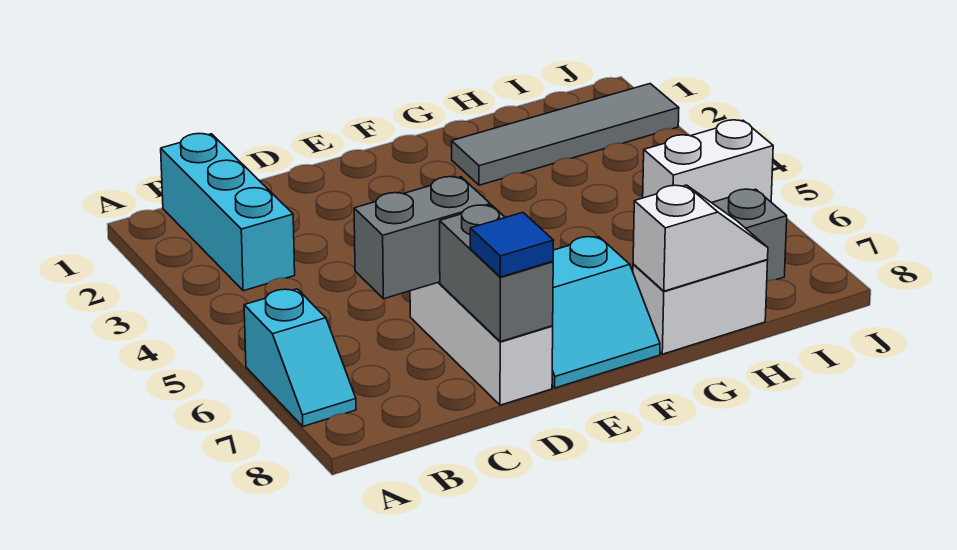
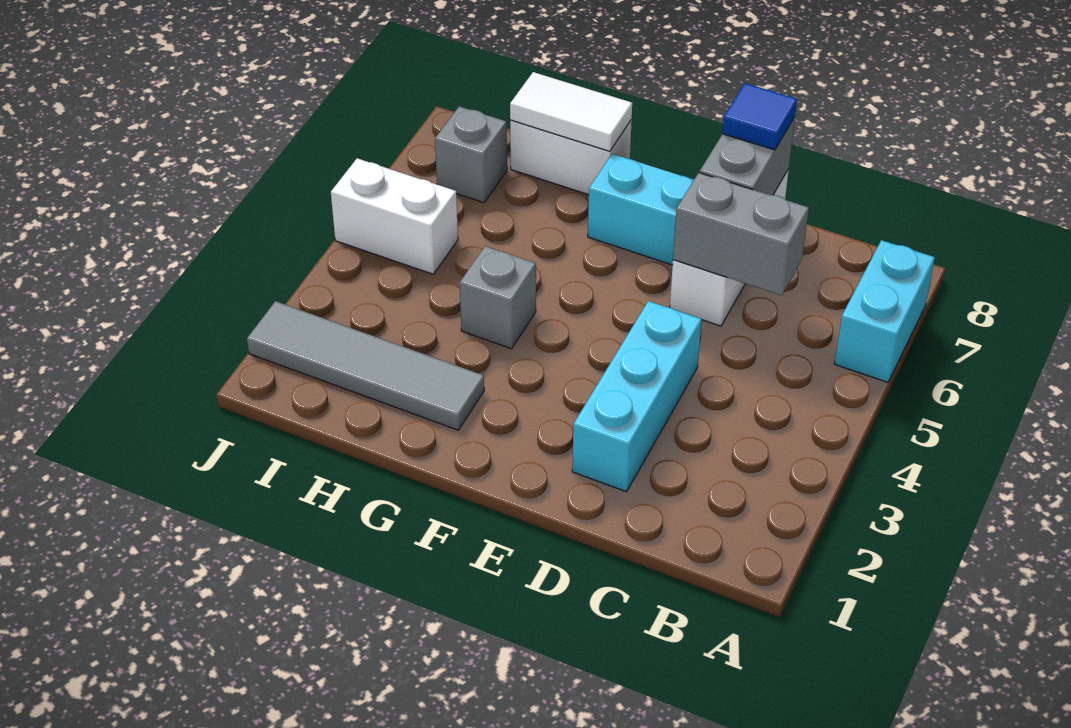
cyan 1x2 slope [244,289,356,426] -> cyan 1x2 brick [834,240,935,382]
cyan 1x3 brick [161,133,295,291] -> cyan 1x3 brick moved to [572,301,702,492]
none -> grey 1x1 brick [460,246,536,349]
white 1x2 slope [633,185,768,291] -> white 1x2 tile [510,72,632,151]

